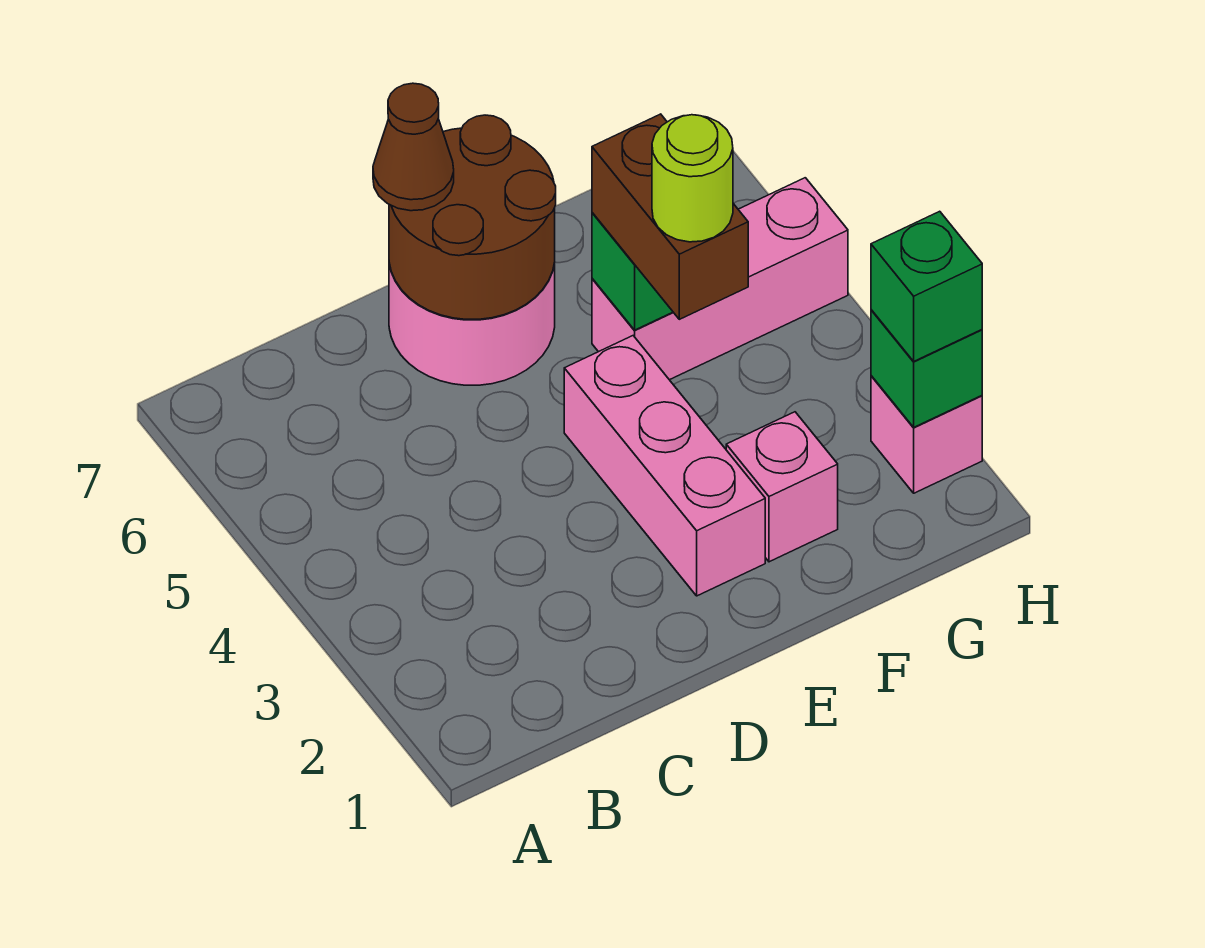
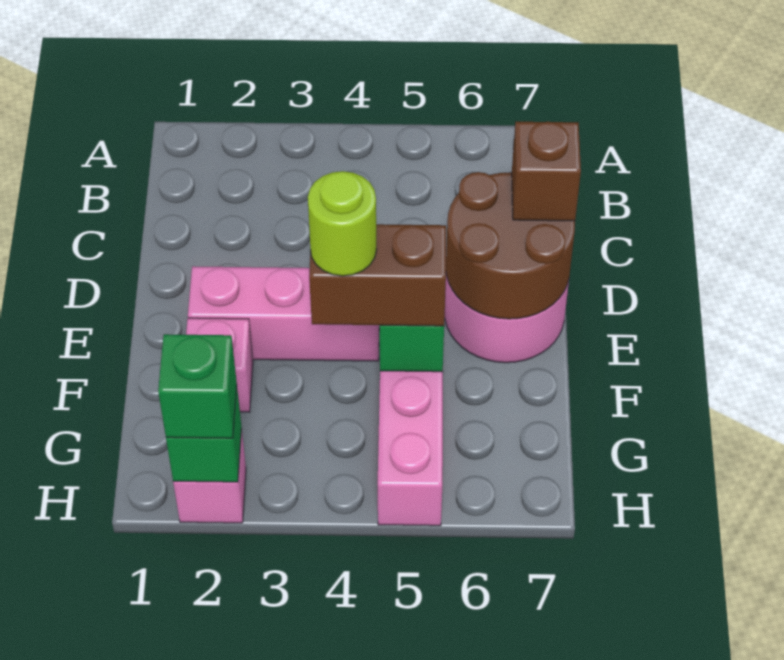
brown 1x1 cone [373,83,454,211] -> brown 1x1 brick [512,122,581,221]

